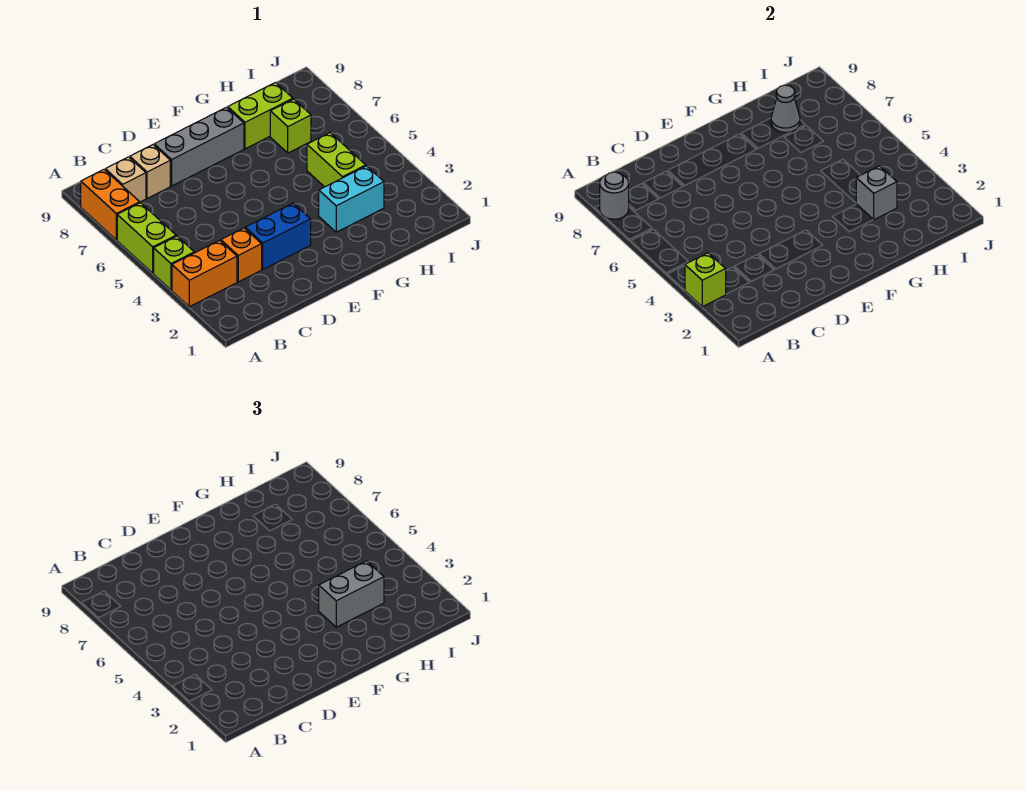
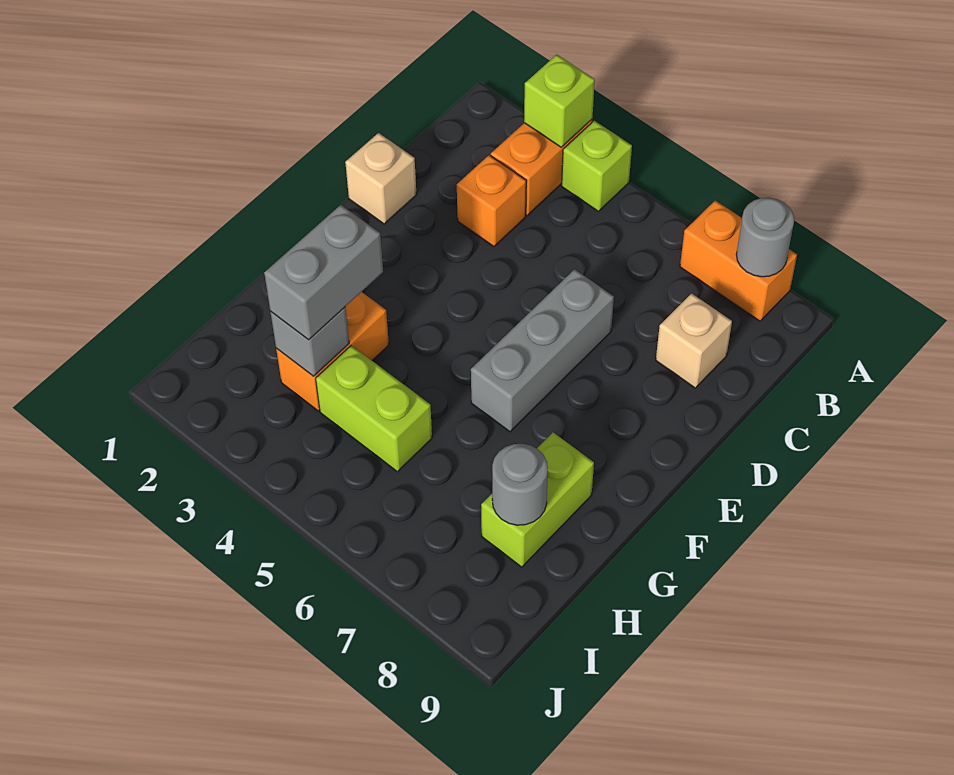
lime 1x2 brick [117,203,176,273] -> none
tan 1x1 brick [105,157,146,202] -> tan 1x1 brick moved to [345,133,417,224]
blue 1x2 brick [245,203,311,269] -> none
grey 1x3 brick [154,107,244,186] -> grey 1x3 brick moved to [471,269,614,432]
cyan 1x2 brick [319,166,384,232] -> orange 1x2 brick [276,292,389,411]
lime 1x1 brick [270,99,311,153] -> none
grey 1x1 cone [771,85,800,132] -> grey 1x1 round brick [492,444,548,525]

